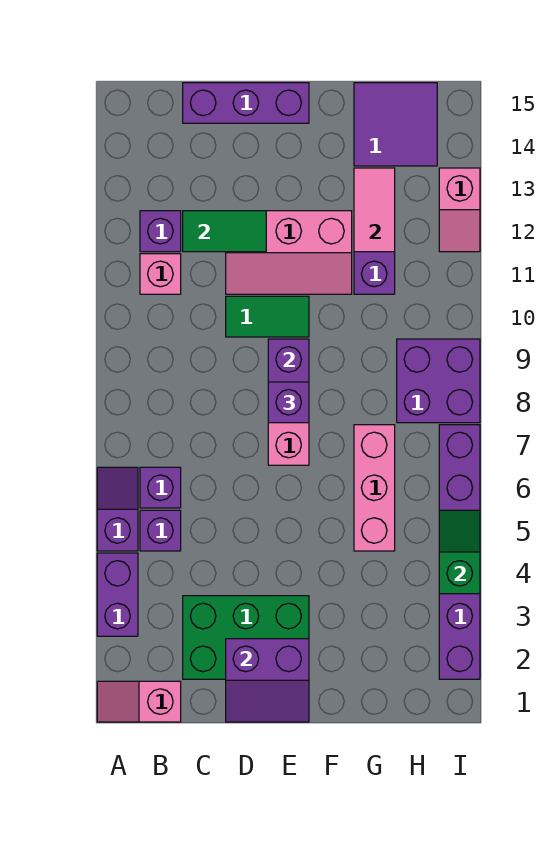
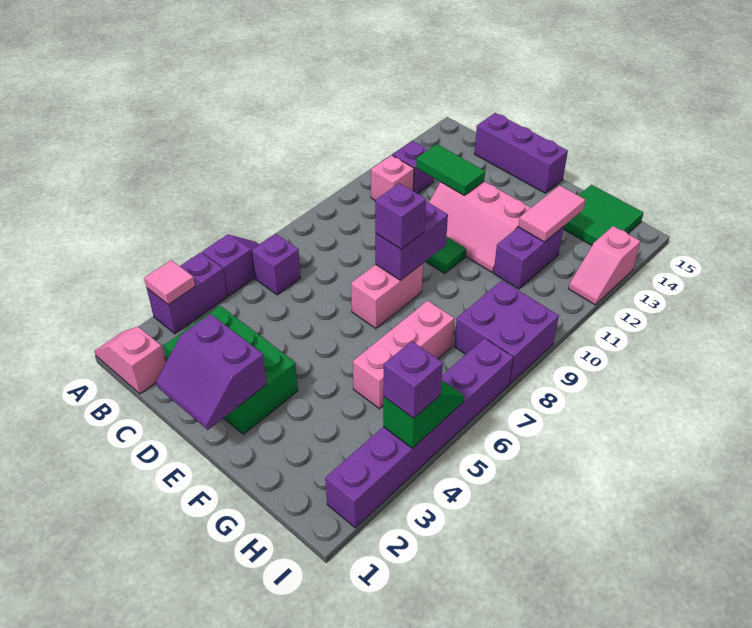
none -> pink 1x1 tile [144,260,195,305]
purple 1x1 brick [140,510,181,551] -> purple 1x1 brick moved to [383,341,443,418]
purple 2x2 tile [354,83,437,166] -> green 2x2 tile [563,185,643,245]

